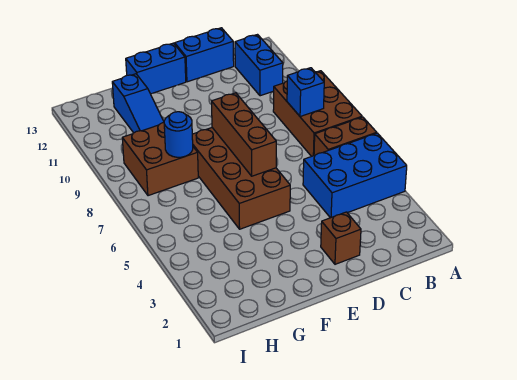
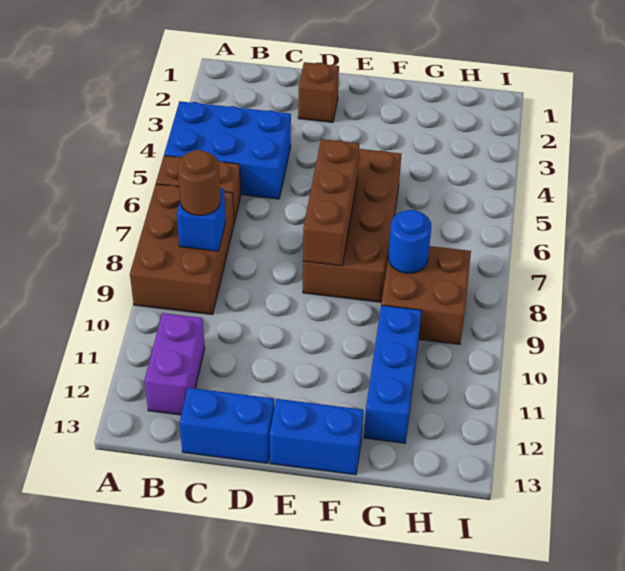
none -> brown 1x1 round brick [178,150,221,215]
blue 1x2 brick [235,35,283,96] -> purple 1x2 brick [144,313,205,415]
blue 1x3 slope [112,74,164,133] -> blue 1x3 brick [364,305,422,443]

